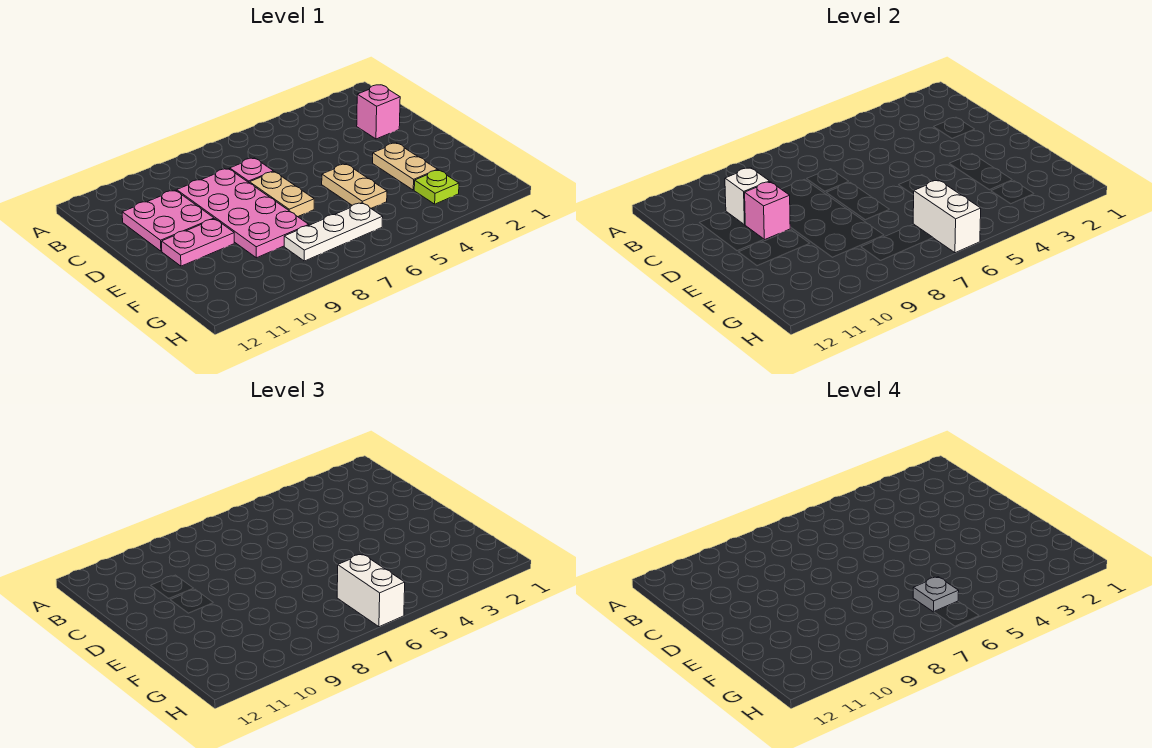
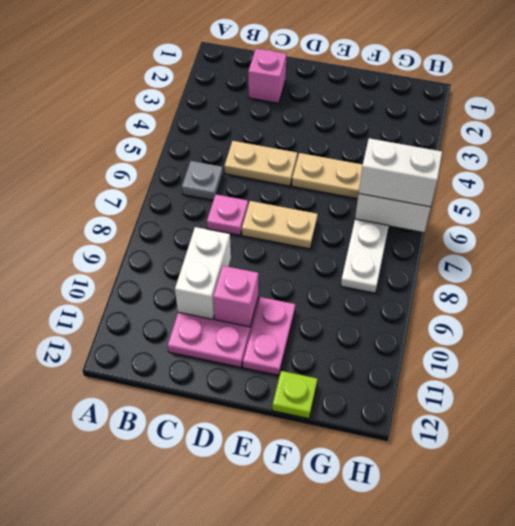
pink 2x4 plate [177,169,309,258] -> none
white 1x1 brick [725,168,770,225] -> white 1x2 brick [175,227,231,319]
tan 1x2 plate [373,143,438,190] -> tan 1x2 plate moved to [224,141,297,186]
lime 1x1 plate [414,170,459,204] -> lime 1x1 plate moved to [272,371,317,418]
grey 1x1 plate [913,577,959,612] -> grey 1x1 plate moved to [182,161,223,200]

